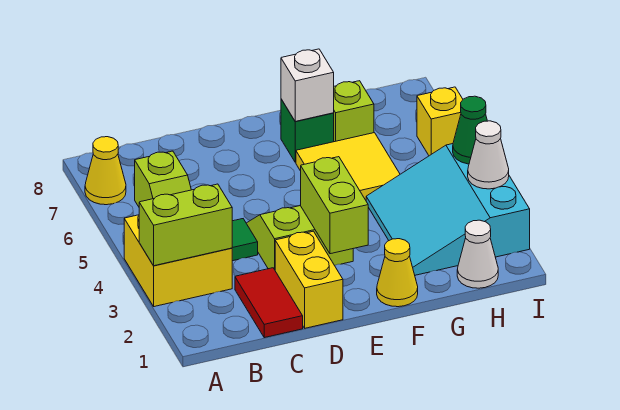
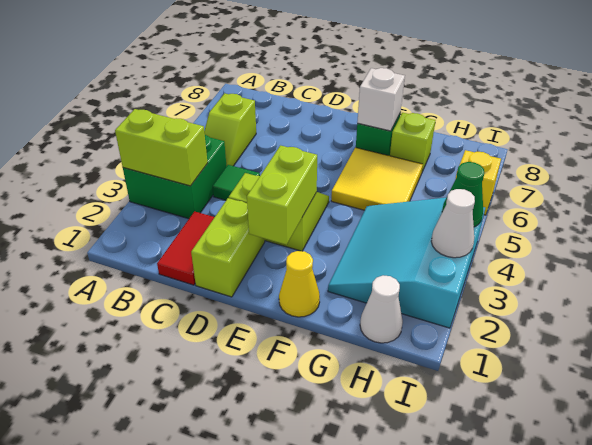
yellow 2x2 brick [124,215,232,307] -> green 2x2 brick [123,135,227,219]
yellow 1x1 cone [85,137,126,205] -> none
yellow 1x2 brick [275,231,343,328] -> lime 1x2 brick [191,198,265,297]

